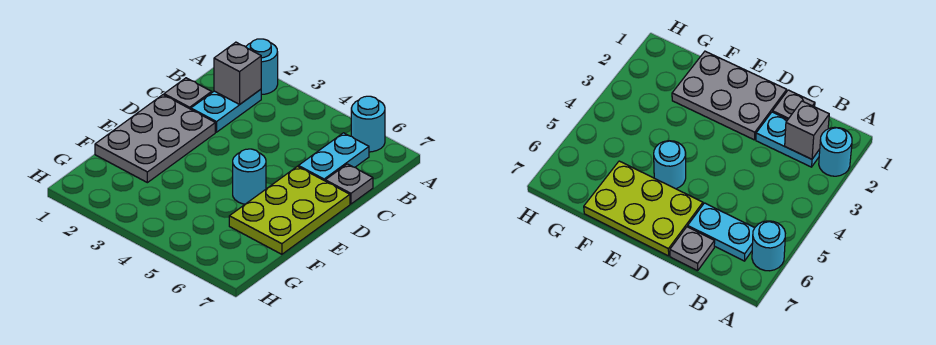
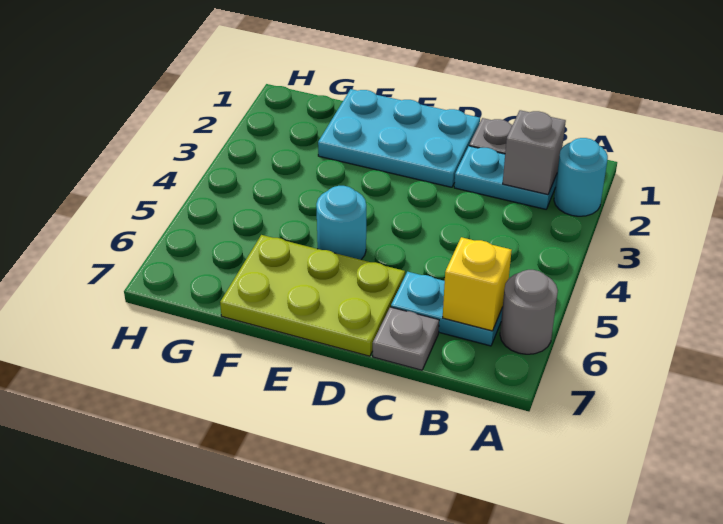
cyan 1x1 round brick [351,96,385,152] -> grey 1x1 round brick [500,270,558,354]
none -> yellow 1x1 brick [443,237,512,331]
grey 2x3 plate [95,95,215,183] -> cyan 2x3 plate [318,89,480,187]

